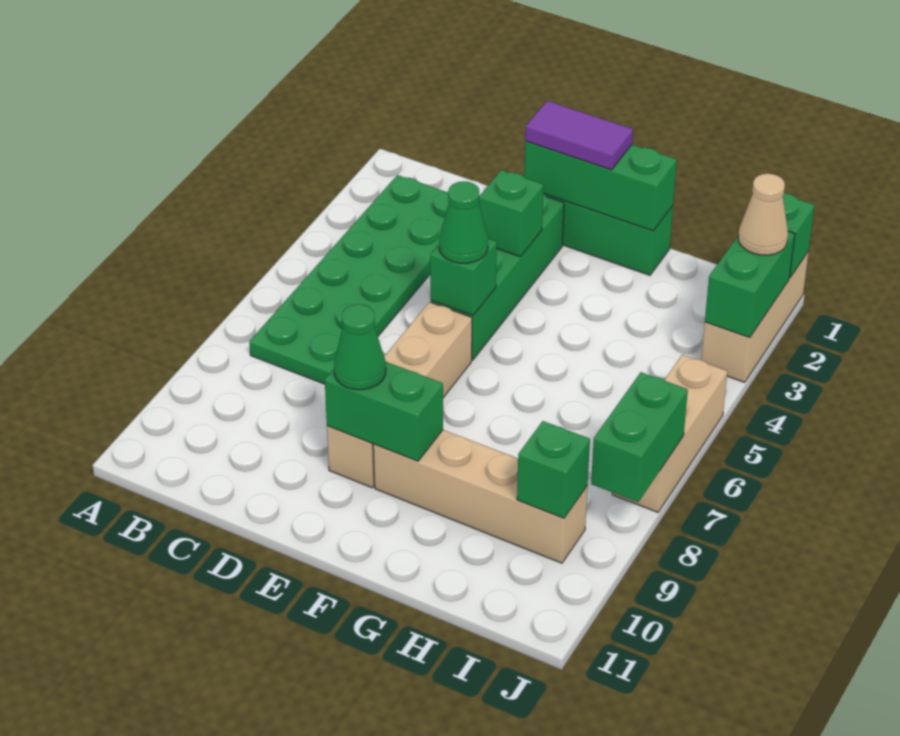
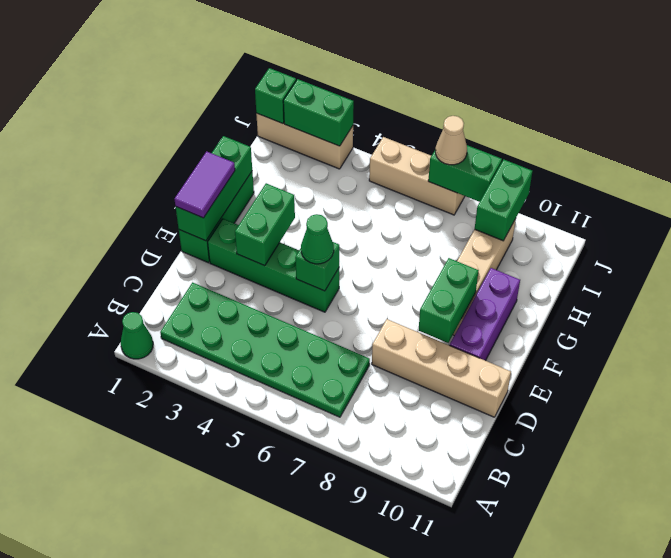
green 1x1 brick [479,170,543,257] -> green 1x2 brick [235,183,295,266]
tan 1x4 brick [327,302,472,488] -> tan 1x4 brick moved to [372,319,511,417]
green 1x1 cone [334,304,386,390] -> green 1x1 cone moved to [121,312,153,359]
none -> purple 1x3 brick [450,268,520,361]
green 1x1 brick [517,421,590,518] -> green 1x2 brick [475,160,532,241]
tan 1x1 cone [738,174,788,255] -> tan 1x1 cone moved to [435,116,467,165]

